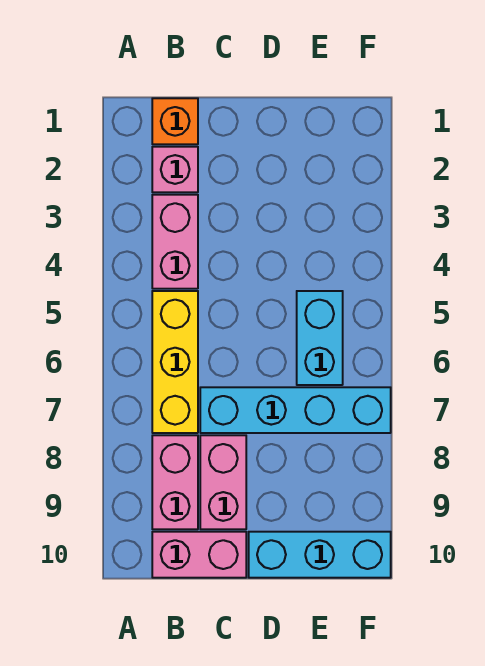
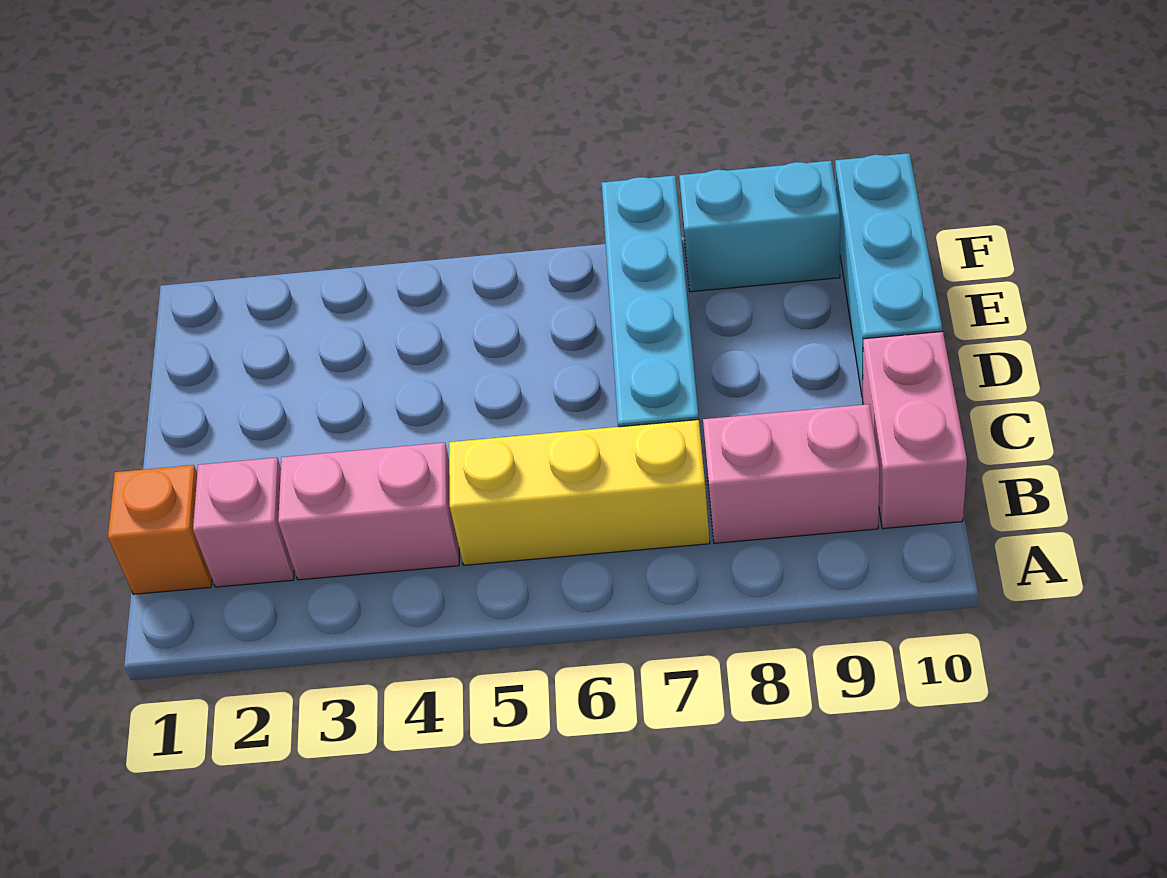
pink 1x2 brick [200,435,246,529] -> none
cyan 1x2 brick [297,291,343,385] -> cyan 1x2 brick moved to [679,161,840,292]

